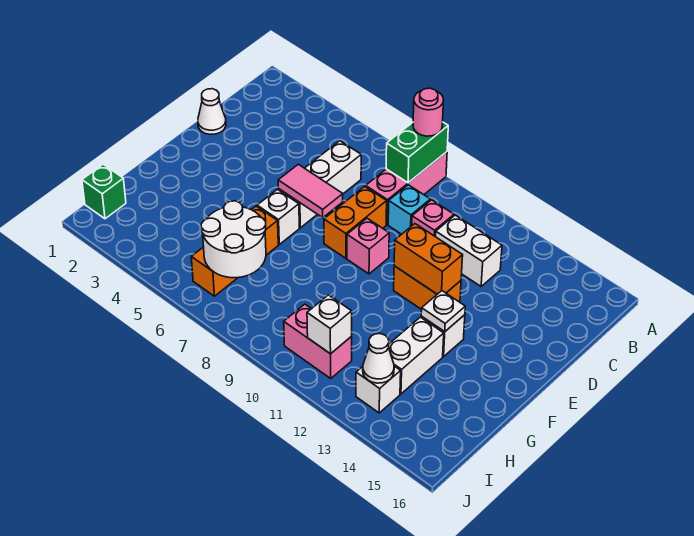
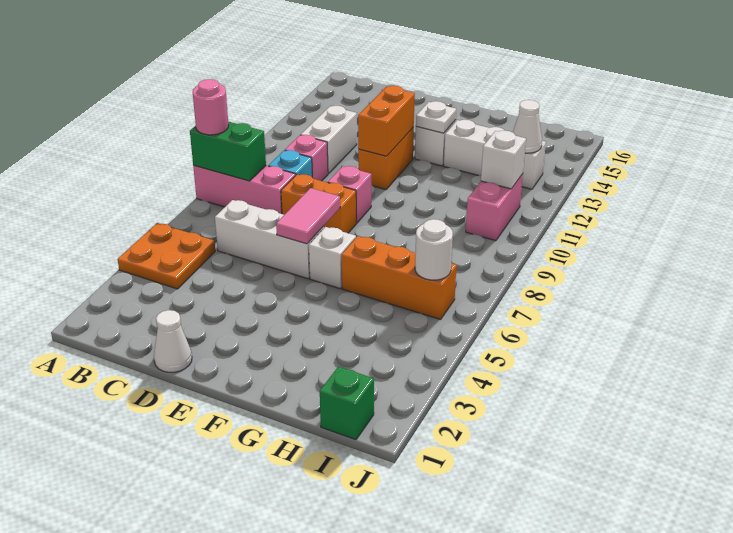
none -> orange 2x2 plate [118,223,215,289]
white 2x2 round brick [201,201,266,278] -> white 1x1 round brick [415,219,453,280]

